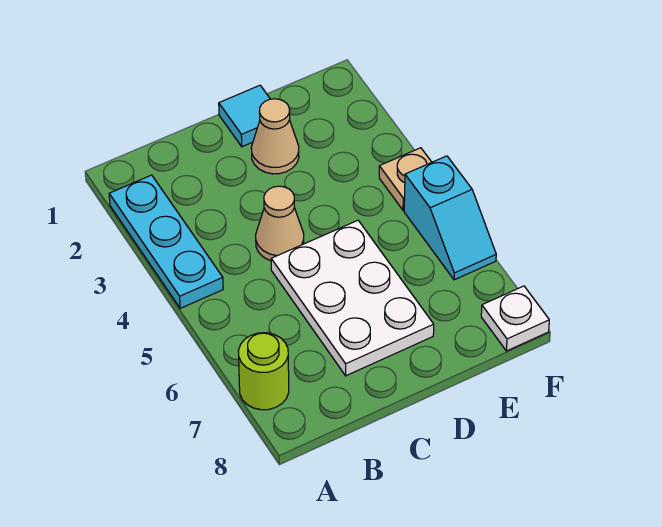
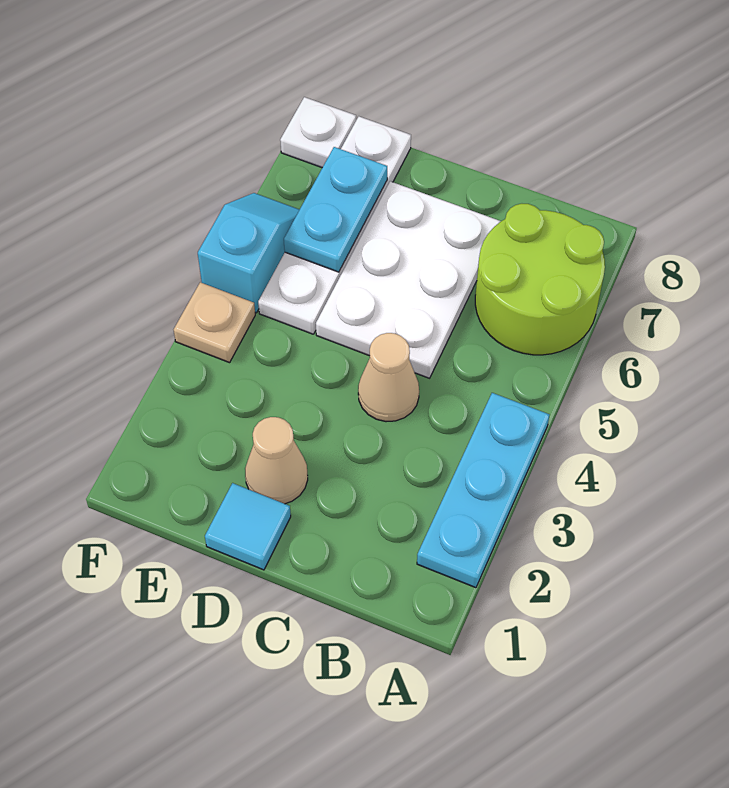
lime 1x1 round brick [238,333,289,410] -> lime 2x2 round brick [475,204,605,355]
none -> white 1x4 plate [258,117,411,334]
none -> cyan 1x2 plate [284,147,387,272]

